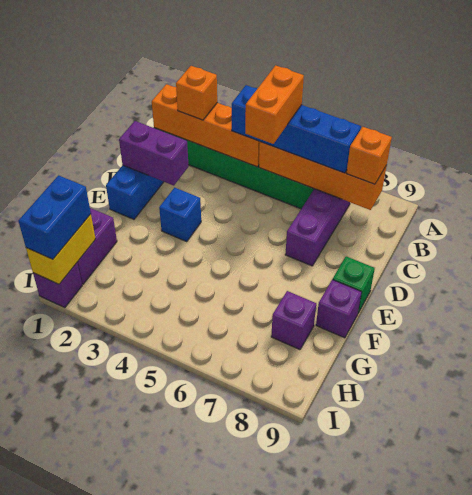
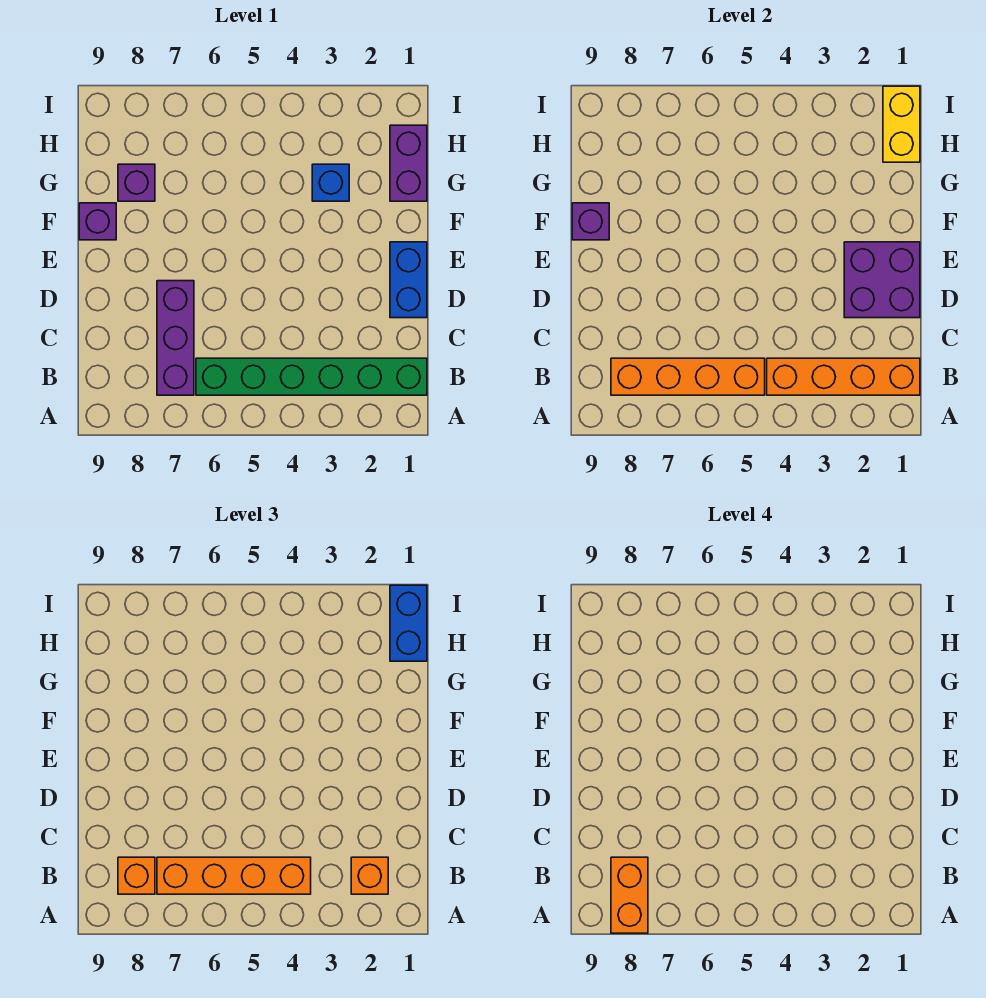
blue 1x4 brick [232,85,361,173] -> orange 1x4 brick [157,857,311,894]
orange 1x2 brick [245,65,304,144] -> orange 1x2 brick moved to [611,857,648,933]
purple 1x2 brick [119,121,189,186] -> purple 2x2 brick [844,242,920,318]
blue 1x1 brick [159,188,201,242] -> blue 1x1 brick moved to [312,164,349,201]
green 1x1 brick [333,256,375,313] -> none
purple 1x1 brick [33,263,82,308] -> purple 1x1 brick moved to [572,203,609,240]

